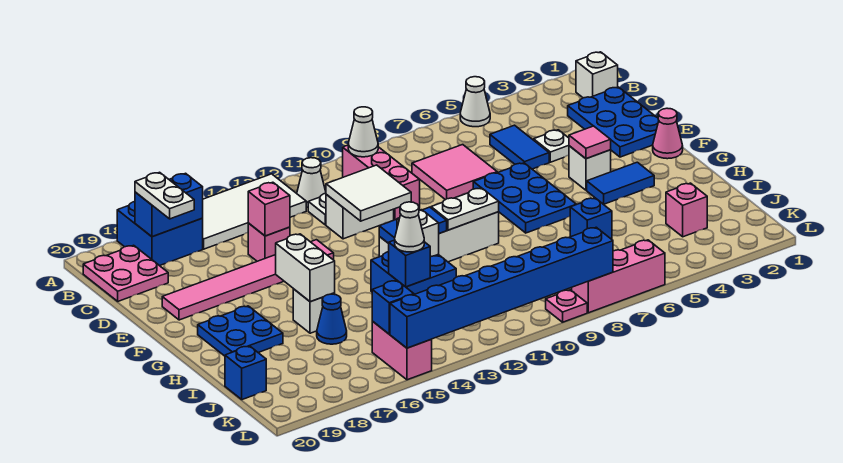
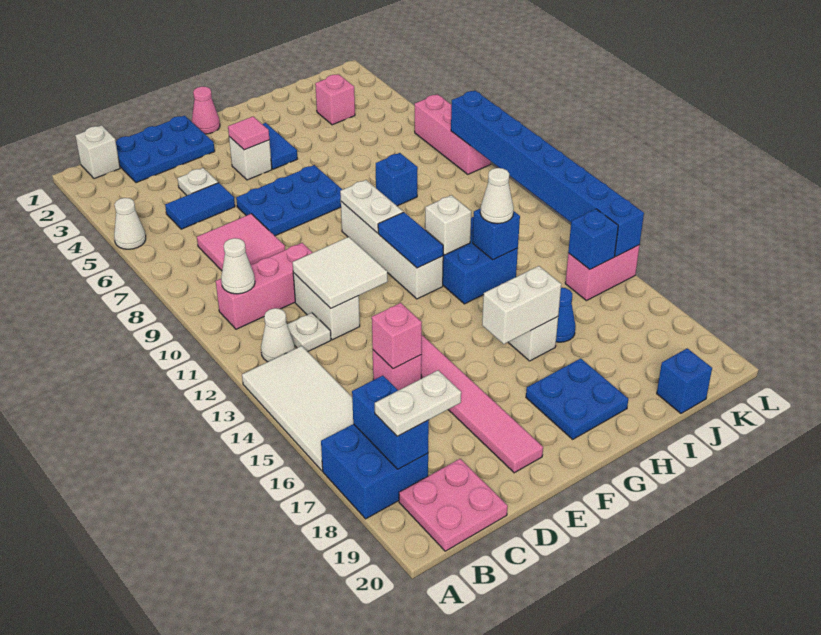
blue 1x1 brick [570,198,612,239] -> blue 1x1 brick moved to [376,153,418,206]
pink 1x1 plate [546,290,587,322] -> none

